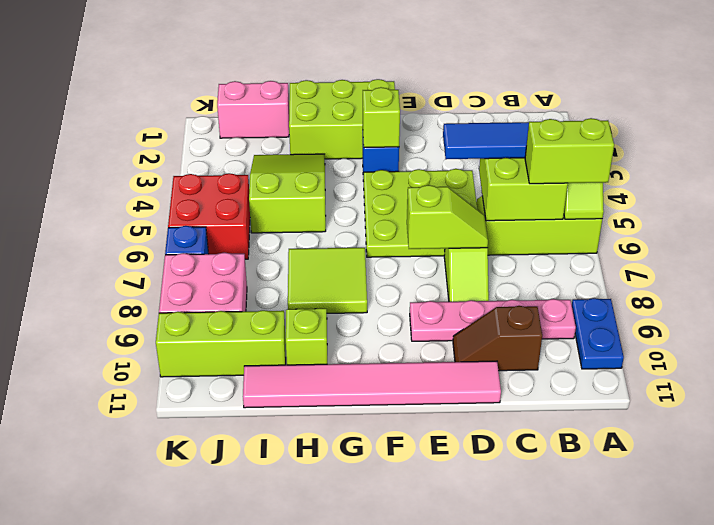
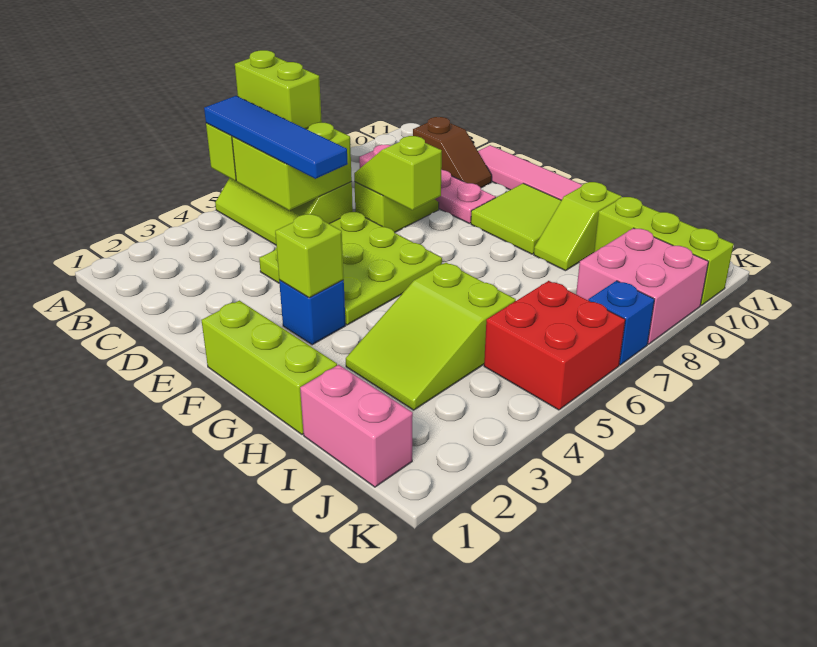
blue 1x2 plate [572,298,624,369] -> none
lime 2x3 brick [289,79,395,159] -> lime 1x3 brick [201,301,337,435]
lime 2x2 tile [288,248,367,313] -> lime 2x2 tile moved to [471,183,561,254]

